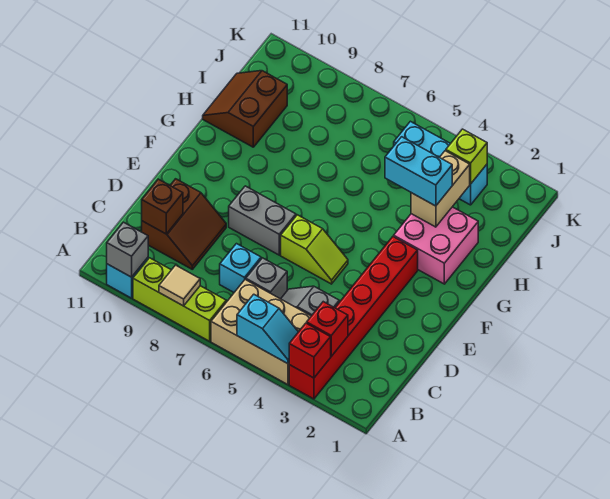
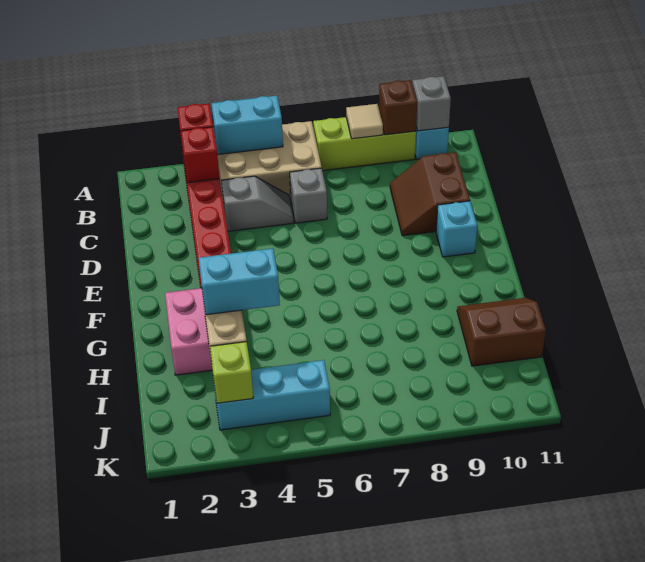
cyan 1x2 slope [237,294,298,364] -> cyan 1x2 brick [211,96,283,155]
cyan 1x1 brick [220,244,261,292] -> cyan 1x1 brick moved to [436,201,477,257]
brown 1x1 brick [142,179,183,234] -> brown 1x1 brick moved to [379,80,417,135]
lime 1x2 slope [281,215,348,284] -> none
grey 1x2 brick [229,186,296,255] -> none
brown 2x2 slope [203,71,287,147] -> brown 2x2 slope turned to [457,298,546,366]

